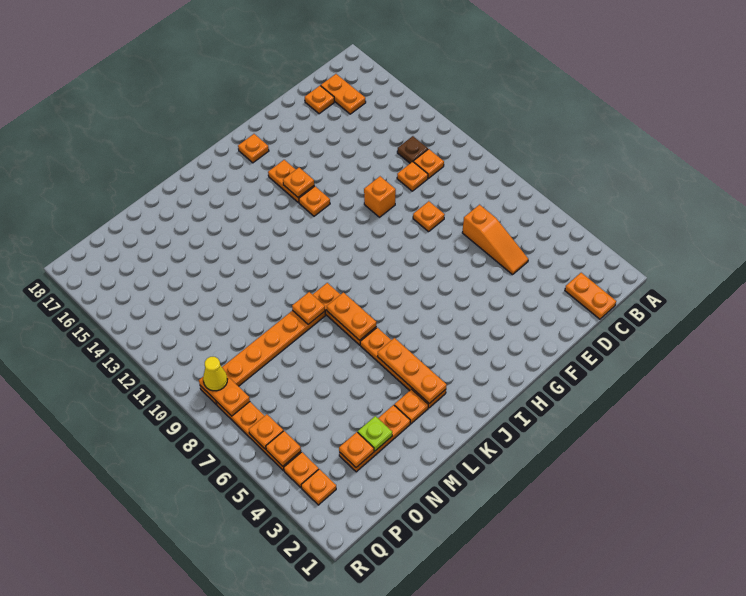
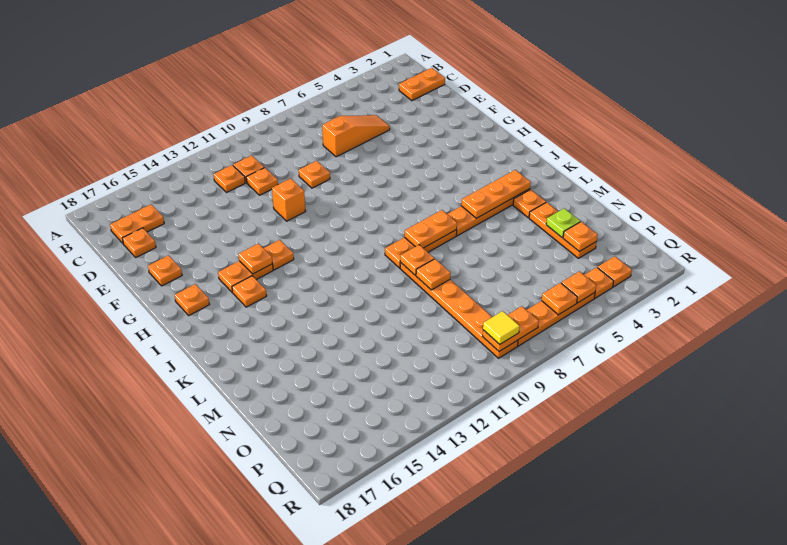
brown 1x1 plate [397,136,428,163] -> orange 1x1 plate [214,165,245,192]
none -> orange 1x1 plate [148,255,182,286]
none -> orange 1x1 plate [232,276,267,307]
none -> orange 1x1 plate [416,259,451,290]
yellow 1x1 cone [203,357,228,391] -> yellow 1x1 tile [483,311,520,344]

